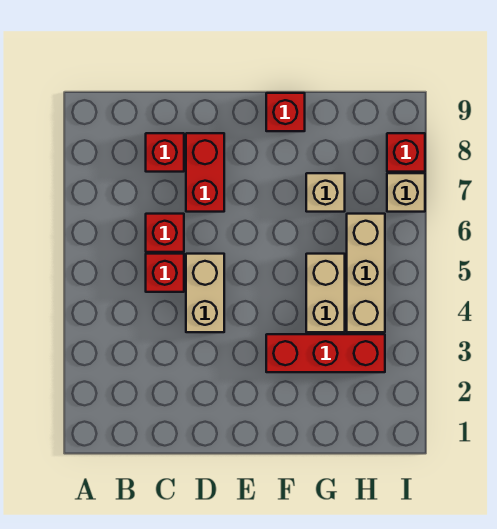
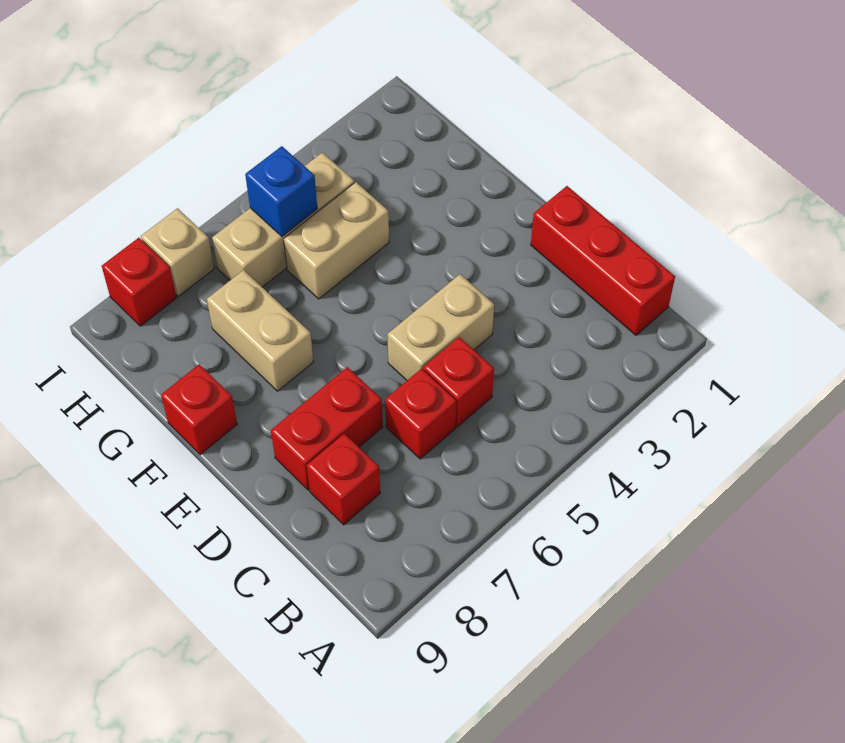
red 1x3 brick [266,334,385,372] -> red 1x3 brick moved to [531,186,675,335]
tan 1x1 brick [306,173,345,212] -> tan 1x2 brick [207,270,313,391]
none -> blue 1x1 brick [245,146,317,236]

